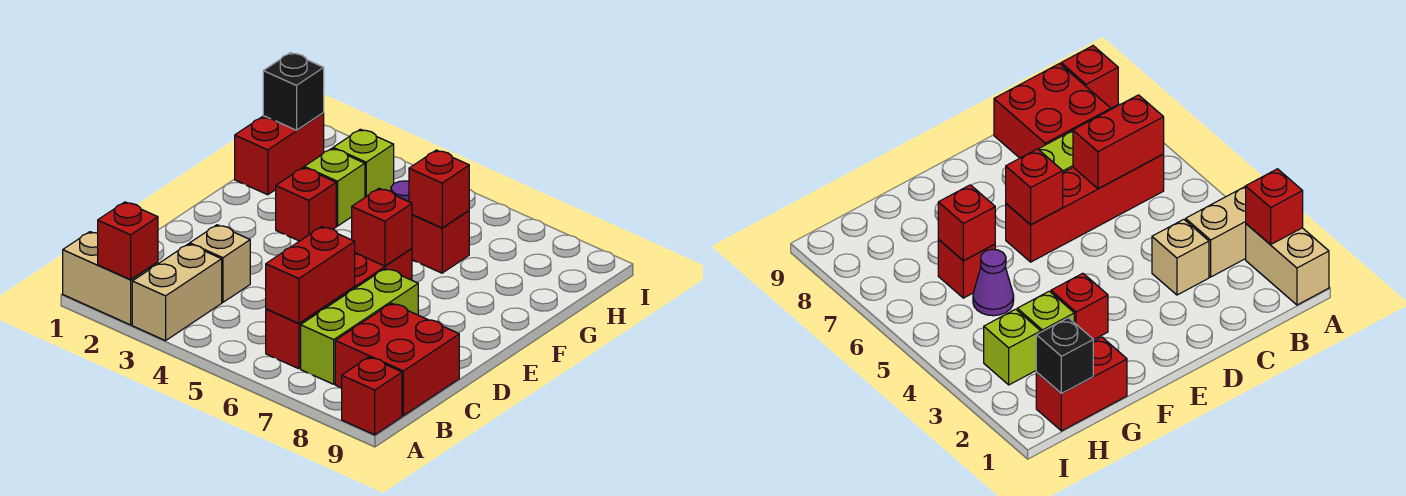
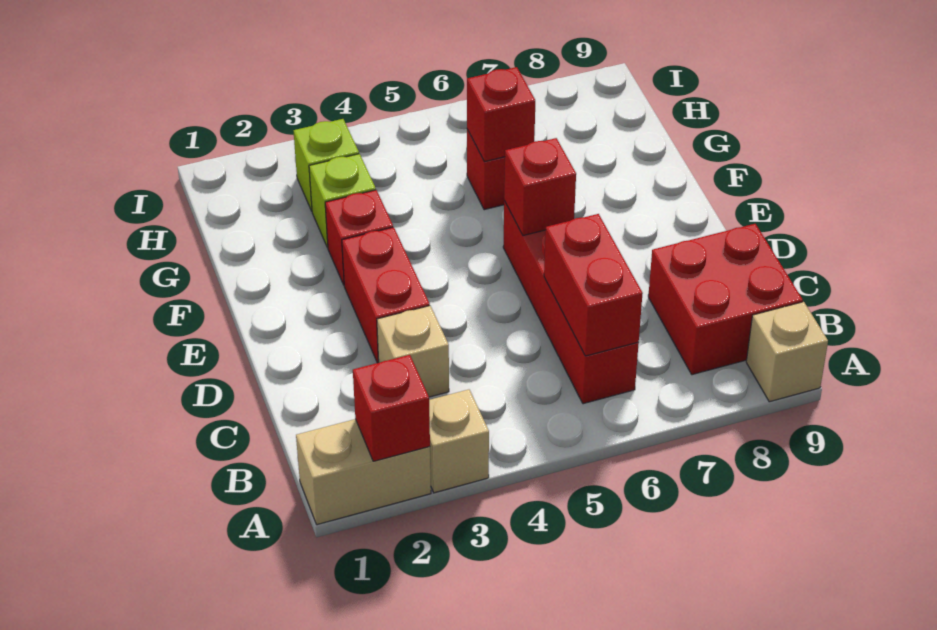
tan 1x2 brick [132,244,222,341] -> tan 1x1 brick [429,390,489,493]
red 1x1 brick [342,357,402,435] -> tan 1x1 brick [746,302,828,402]
lime 1x3 brick [301,269,418,384] -> none
red 1x2 brick [235,113,324,195] -> red 1x2 brick moved to [342,227,430,363]
purple 1x1 cone [973,249,1014,316] -> none
black 1x1 brick [263,53,324,130] -> none

